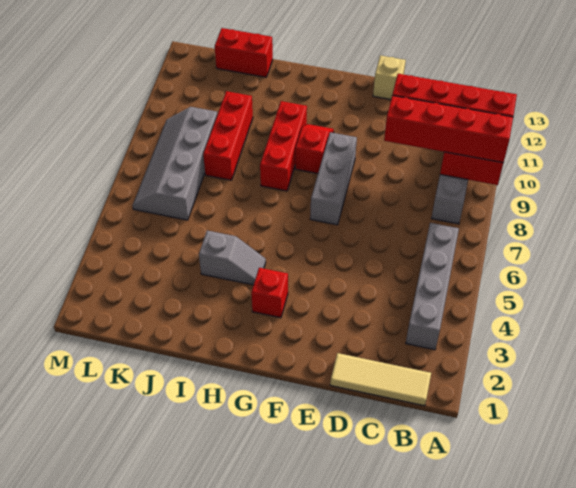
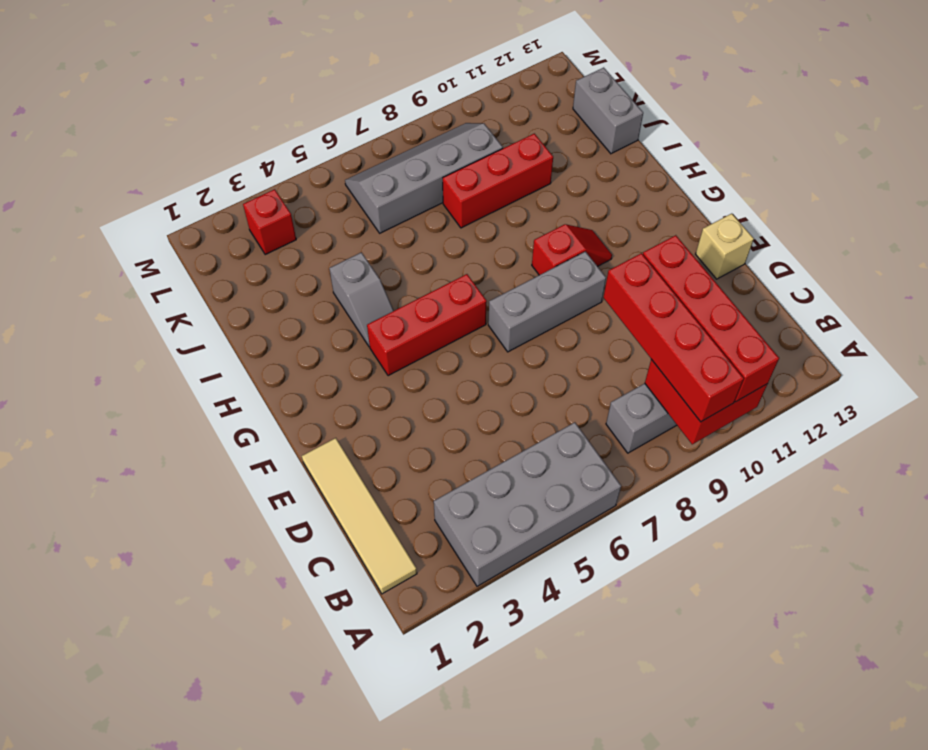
tan 1x3 tile [330,353,431,406] -> tan 1x4 tile [302,438,417,594]
grey 1x4 brick [406,223,459,350] -> grey 2x4 brick [434,422,621,586]
red 1x1 brick [251,268,288,318] -> red 1x1 brick moved to [243,189,296,255]
red 1x3 brick [260,101,307,191] -> red 1x3 brick moved to [367,274,487,376]
red 1x2 brick [215,28,273,77] -> grey 1x2 brick [573,68,643,154]

